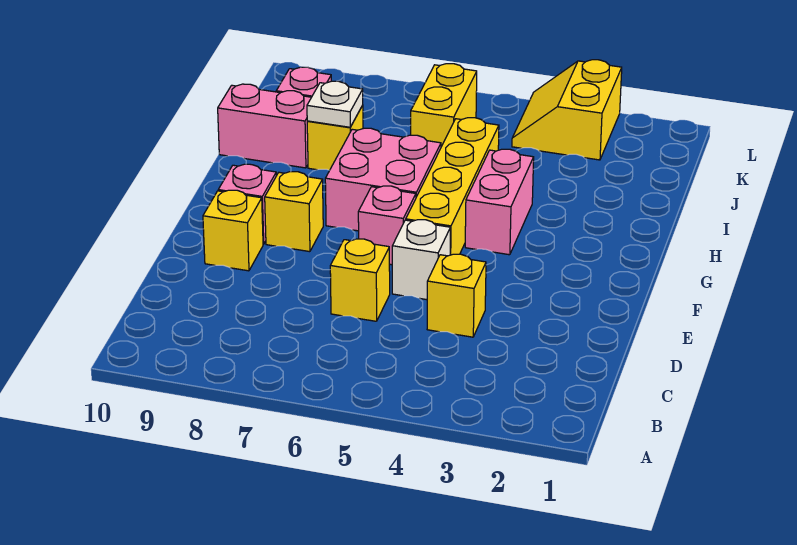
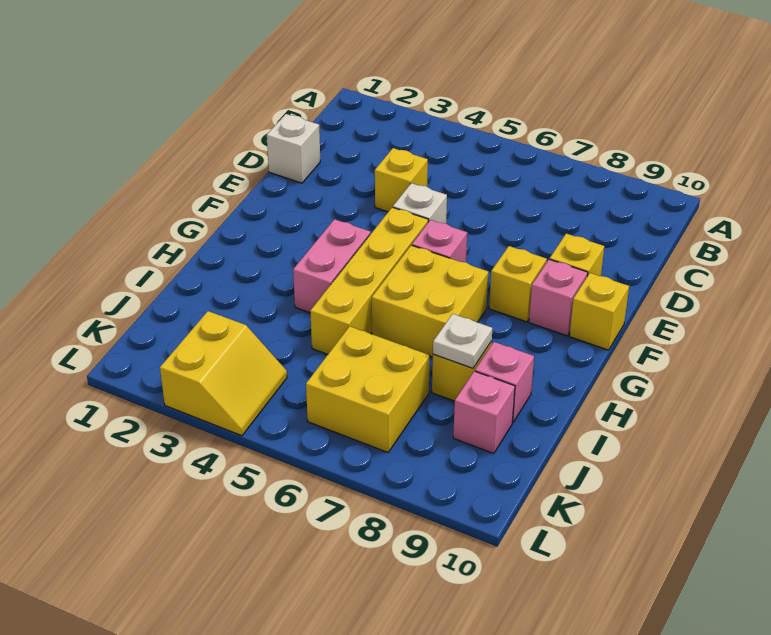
none -> white 1x1 brick [267,114,320,183]
yellow 1x1 brick [330,239,390,321] -> yellow 1x1 brick moved to [569,273,629,350]
pink 2x2 brick [325,128,441,231] -> yellow 2x2 brick [372,245,488,357]
pink 1x2 brick [218,84,311,168] -> pink 1x1 brick [475,342,534,422]
yellow 1x2 brick [411,64,477,147] -> yellow 2x2 brick [306,326,430,452]

